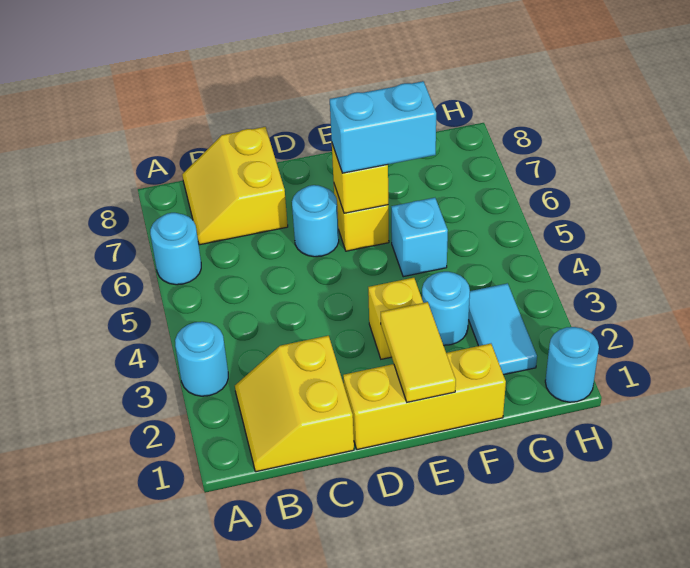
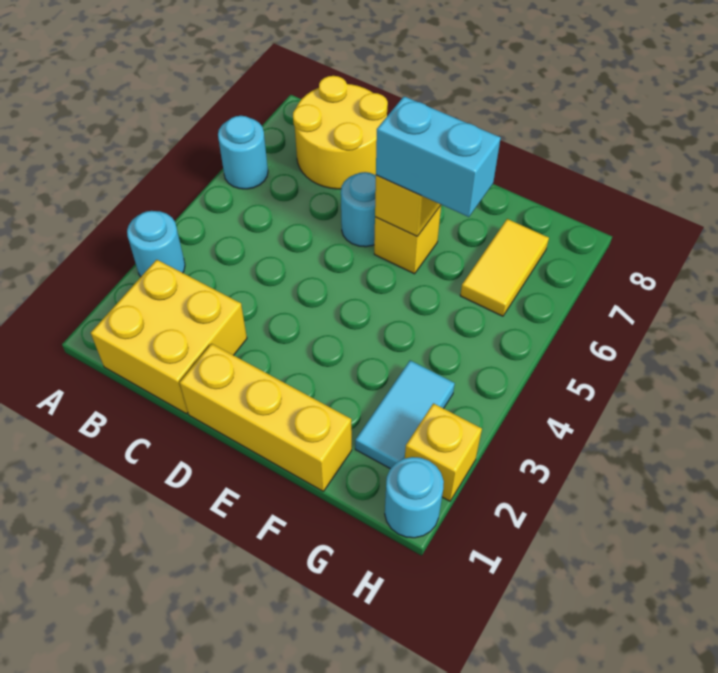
yellow 2x2 slope [235,336,354,472] -> yellow 2x2 brick [91,260,247,414]
yellow 2x2 slope [182,127,288,245] -> yellow 2x2 round brick [293,76,388,189]
yellow 1x2 tile [381,302,456,402] -> yellow 1x2 tile moved to [460,219,549,316]
yellow 1x1 brick [368,278,423,359] -> yellow 1x1 brick moved to [405,403,482,501]
cyan 1x1 round brick [422,272,470,345] -> none
cyan 1x1 brick [391,198,448,277] -> none

